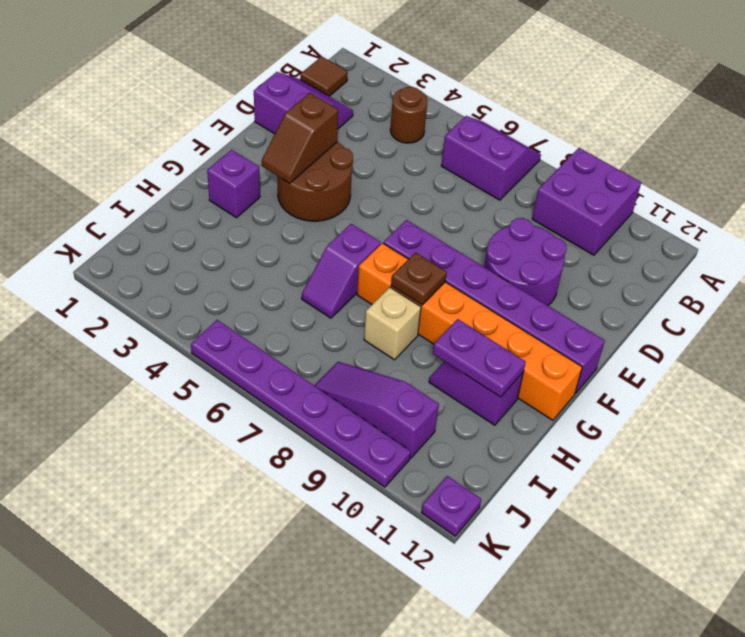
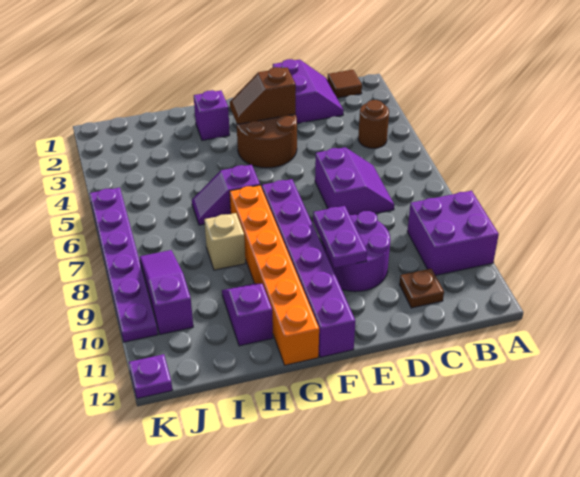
purple 2x2 slope [441,116,541,200] -> purple 2x2 slope moved to [315,147,394,215]
brown 1x1 plate [391,253,447,305] -> brown 1x1 plate moved to [399,269,444,308]
purple 1x2 plate [433,319,526,397] -> purple 1x2 plate moved to [313,206,367,268]

